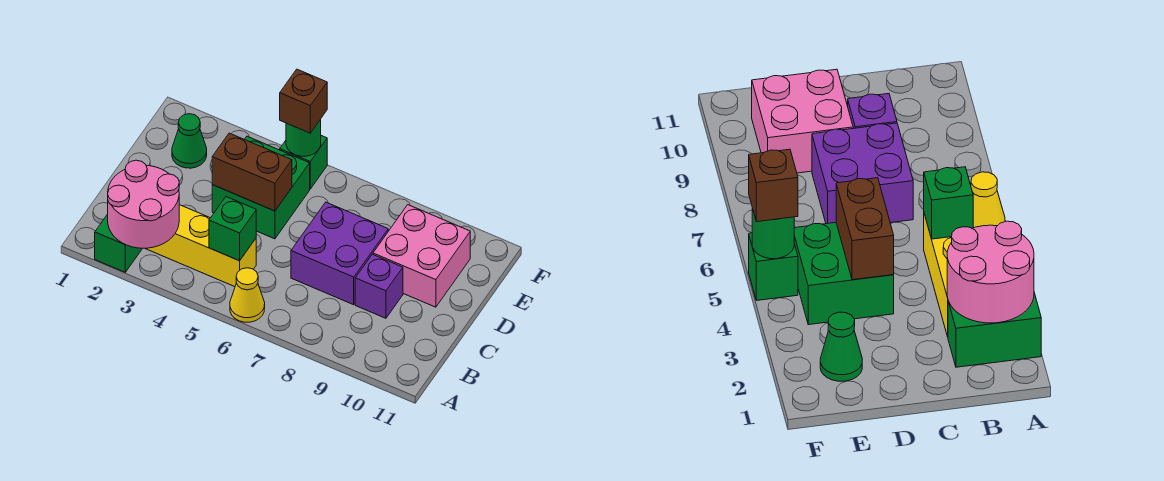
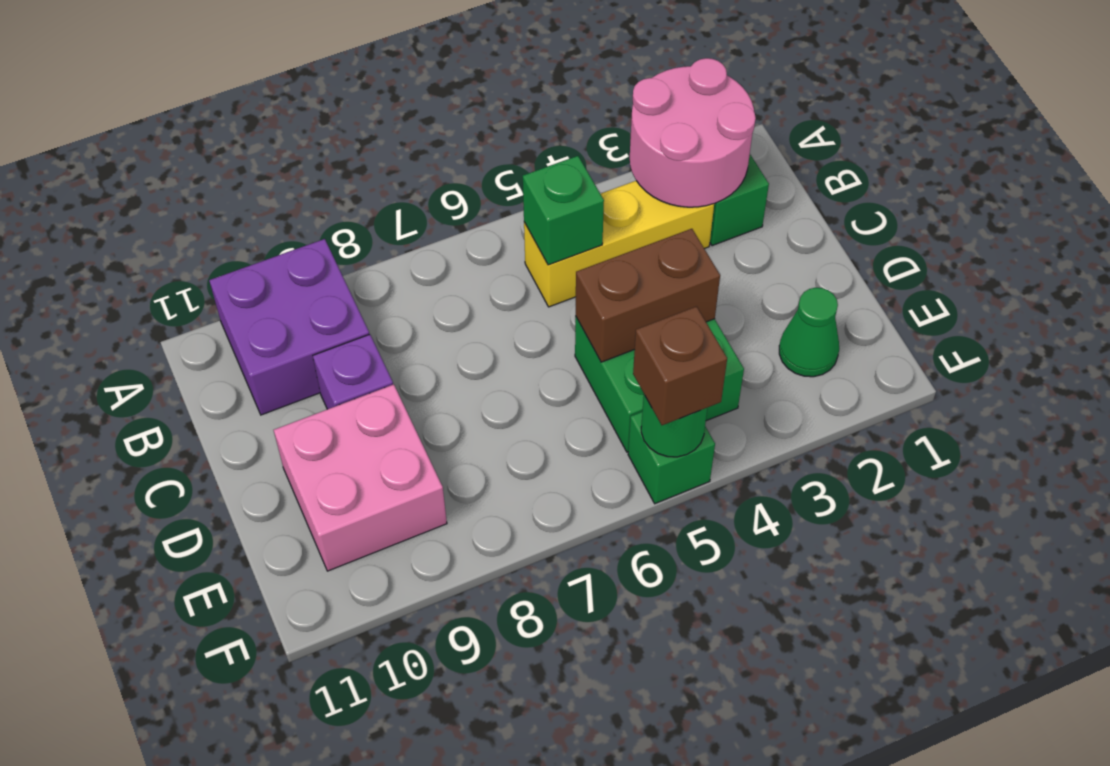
yellow 1x1 cone [230,268,265,322] -> none
purple 2x2 brick [291,202,388,305] -> purple 2x2 brick moved to [209,239,369,415]

